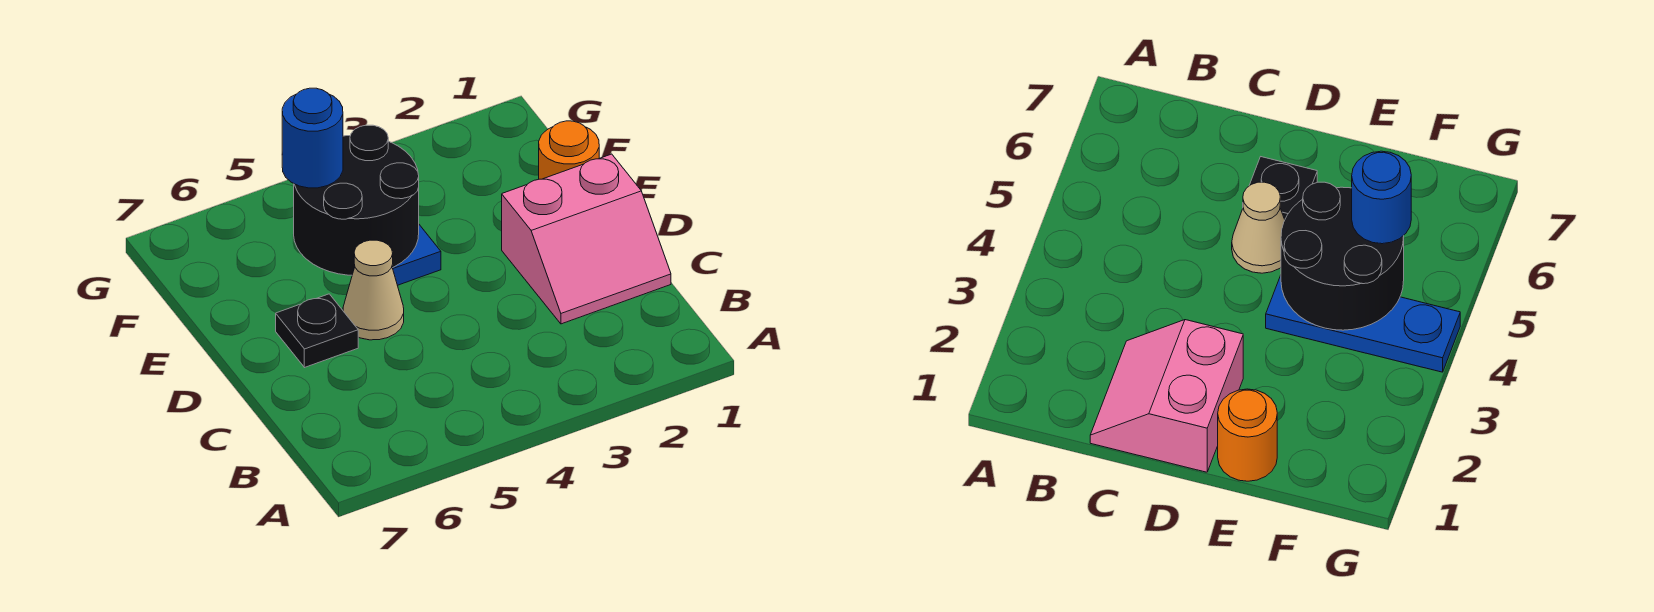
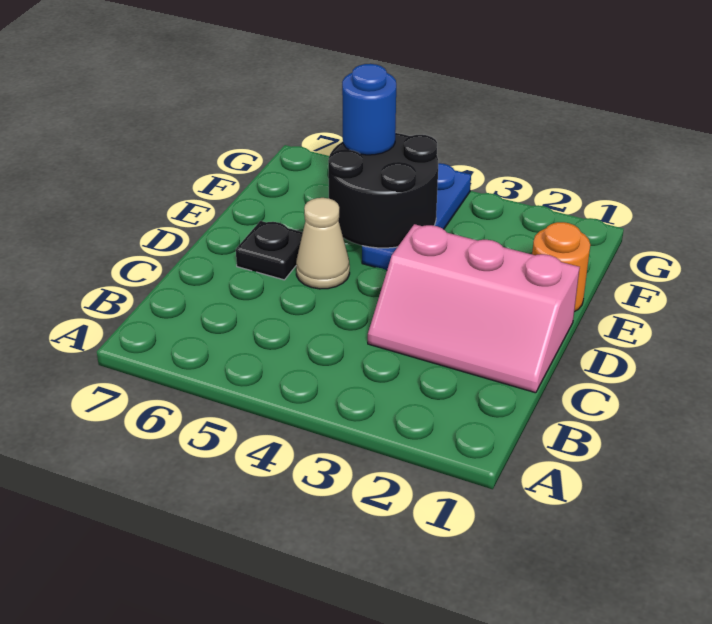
pink 2x2 slope [502,154,671,324] -> pink 2x3 slope [368,224,580,393]

